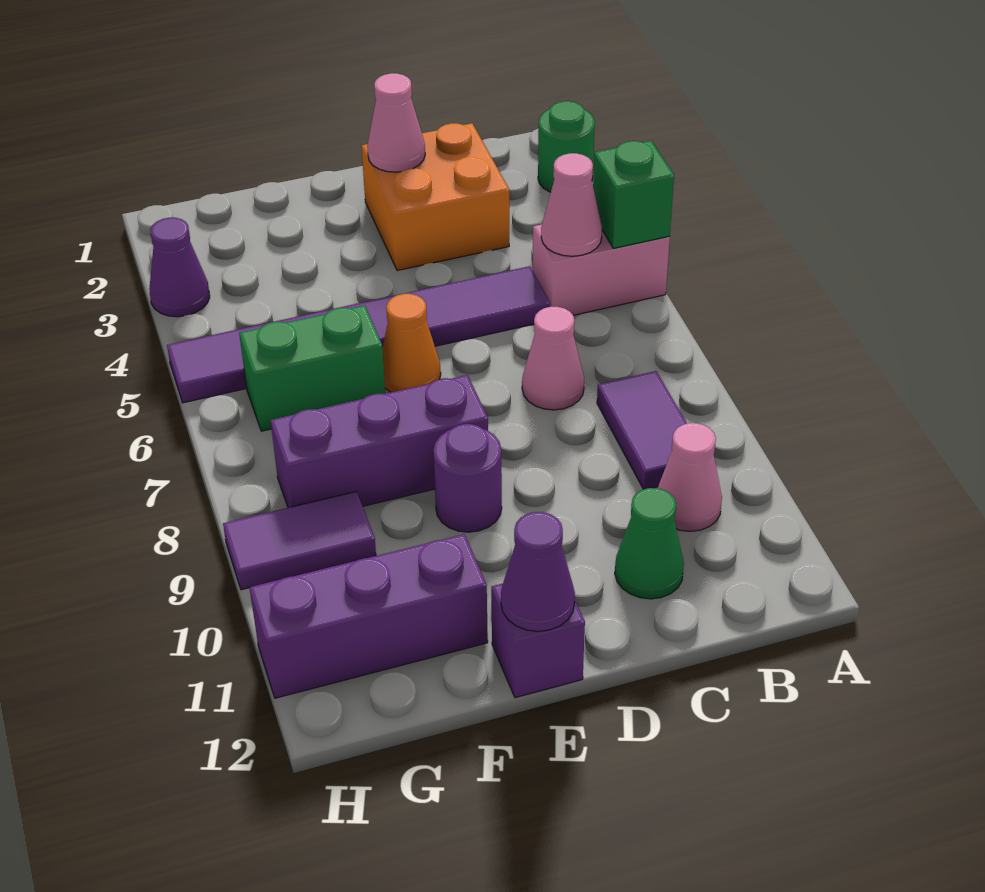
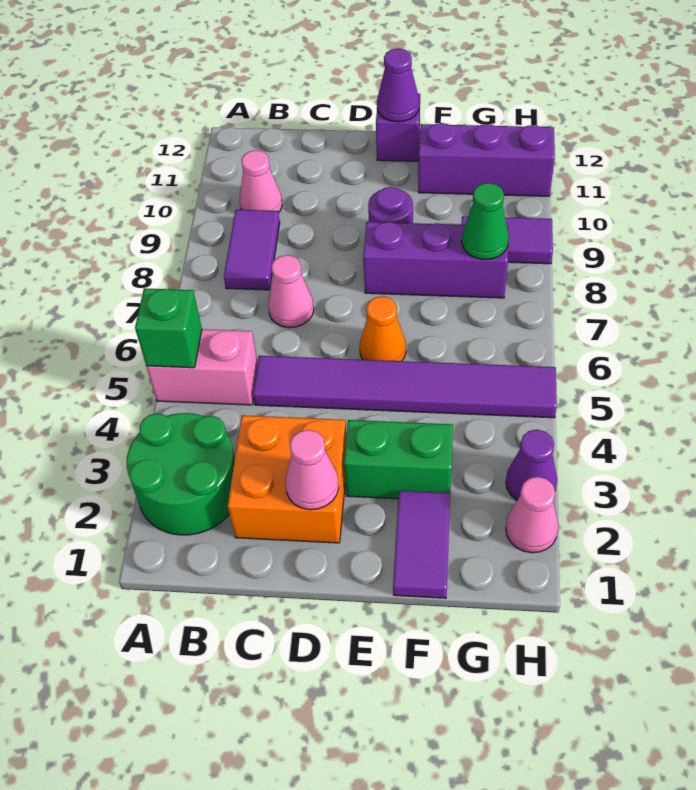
green 1x1 round brick [538,101,595,192] -> green 2x2 round brick [126,413,235,535]
pink 1x1 cone [541,153,602,256] -> pink 1x1 cone moved to [506,477,559,553]
green 1x1 cone [615,488,684,599] -> green 1x1 cone moved to [462,183,509,260]
none -> purple 1x2 tile [393,491,450,598]
green 1x2 brick [239,305,385,431] -> green 1x2 brick moved to [344,420,453,499]

